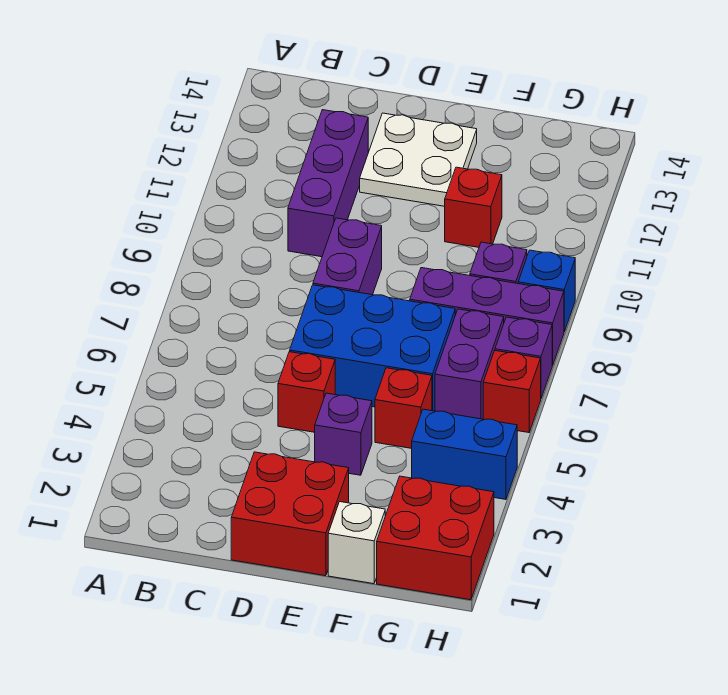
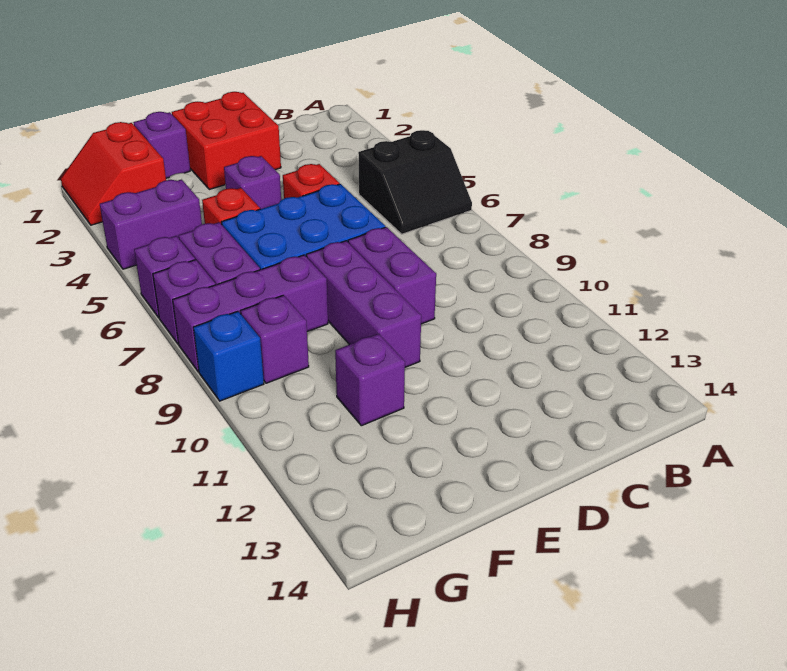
none -> black 2x2 slope [358,130,472,234]
purple 1x3 brick [288,110,368,257] -> purple 1x3 brick moved to [306,241,421,367]
white 2x2 plate [360,113,477,206] -> none
white 1x1 brick [328,502,385,584] -> purple 1x1 brick [133,112,190,178]
red 1x1 brick [445,167,502,247] -> purple 1x1 brick [335,334,405,426]
red 2x2 brick [377,476,494,600] -> red 2x2 slope [61,122,166,225]
blue 1x2 brick [412,409,517,499] -> purple 1x2 brick [100,180,202,269]
red 1x1 brick [483,351,541,433] -> purple 1x1 brick [134,236,195,318]

